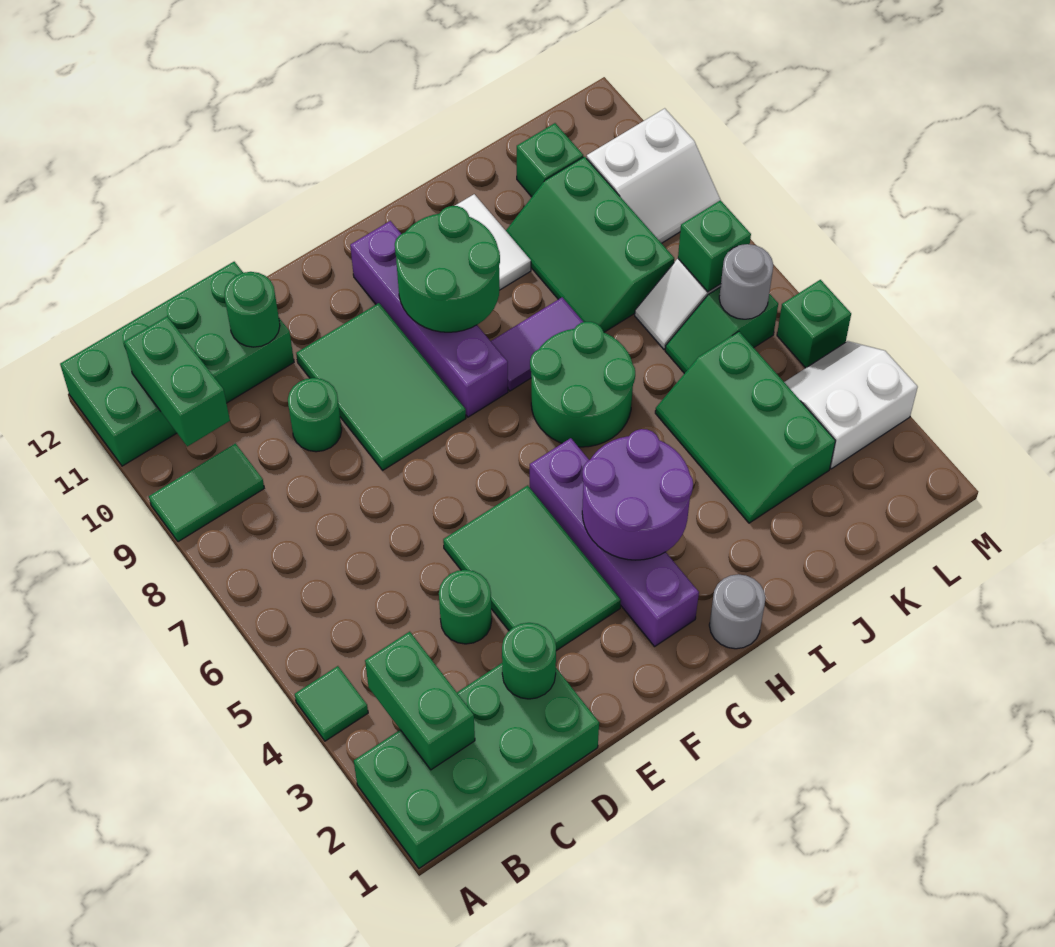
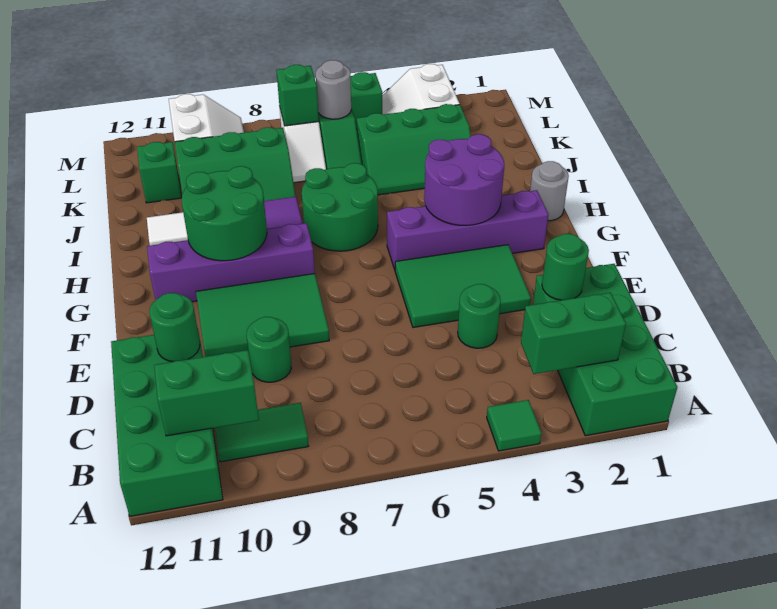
green 1x2 tile [149,443,264,542] -> green 1x2 tile turned to [215,403,309,462]

